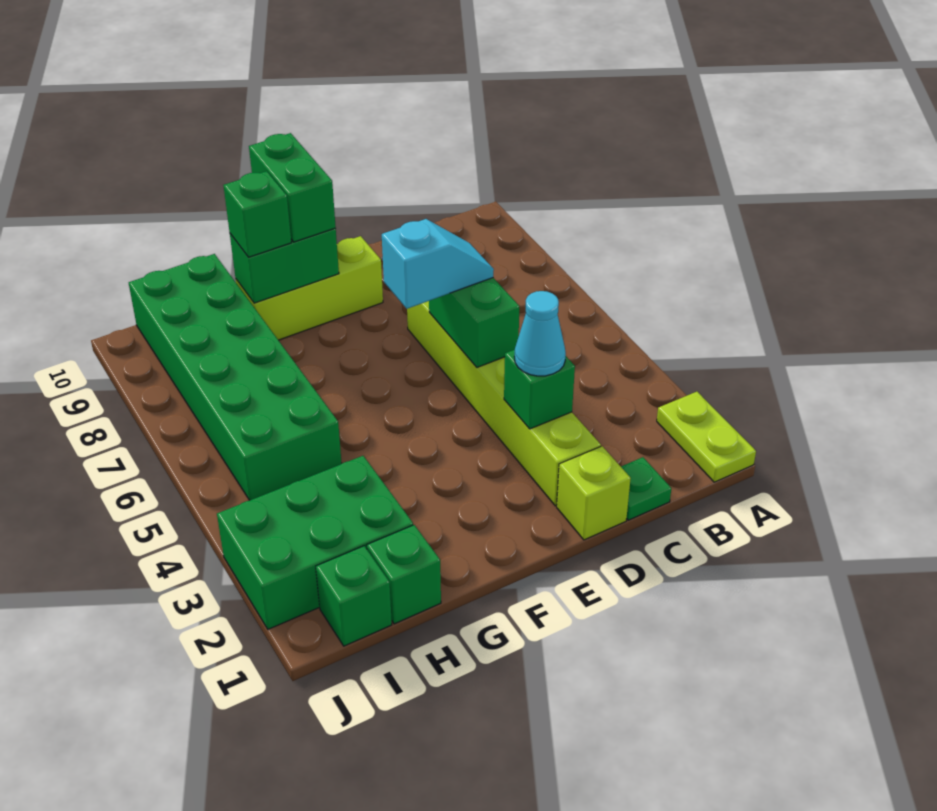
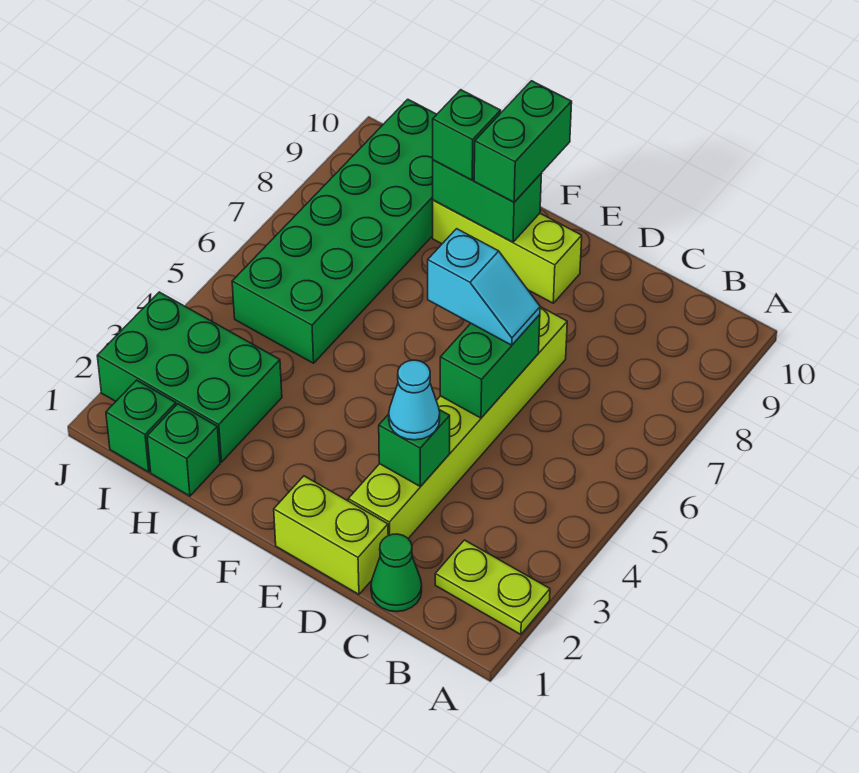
lime 1x2 plate [657,392,756,482] -> lime 1x2 plate turned to [435,540,550,635]
green 1x1 plate [621,457,671,520] -> green 1x1 cone [371,534,422,612]
lime 1x1 brick [557,446,631,540] -> lime 1x2 brick [274,476,388,594]

